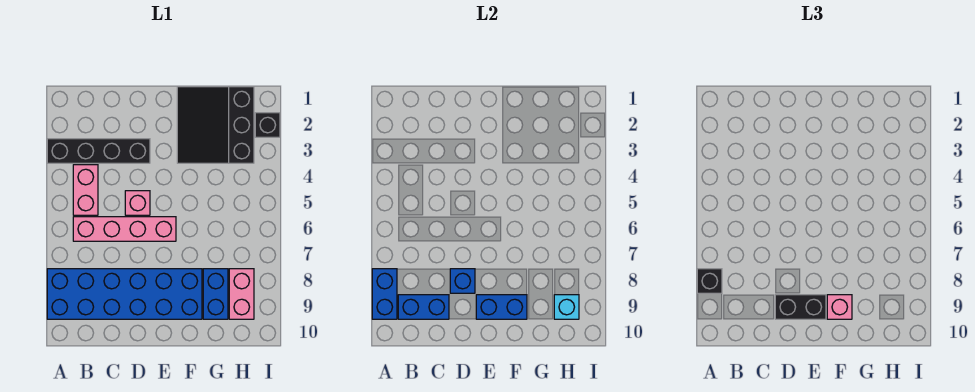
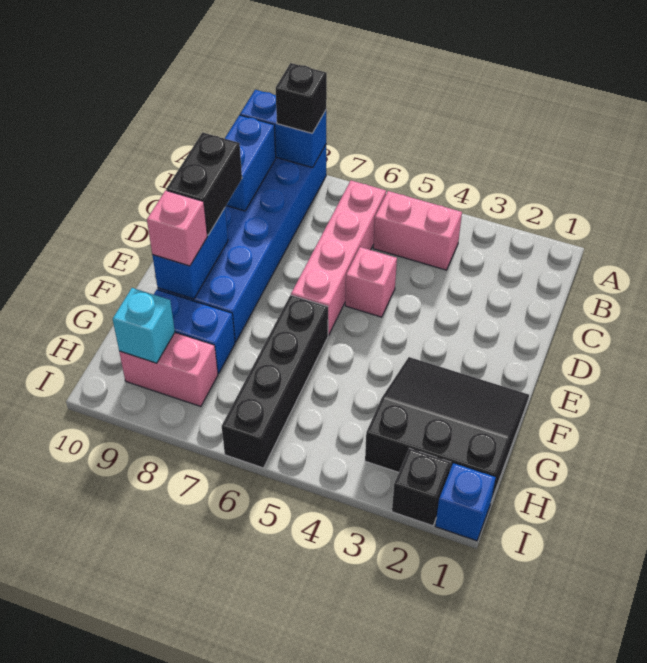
black 1x4 brick [47,139,150,163] -> black 1x4 brick moved to [222,295,328,468]
blue 1x1 brick [450,269,475,293] -> blue 1x1 brick moved to [435,463,496,541]

